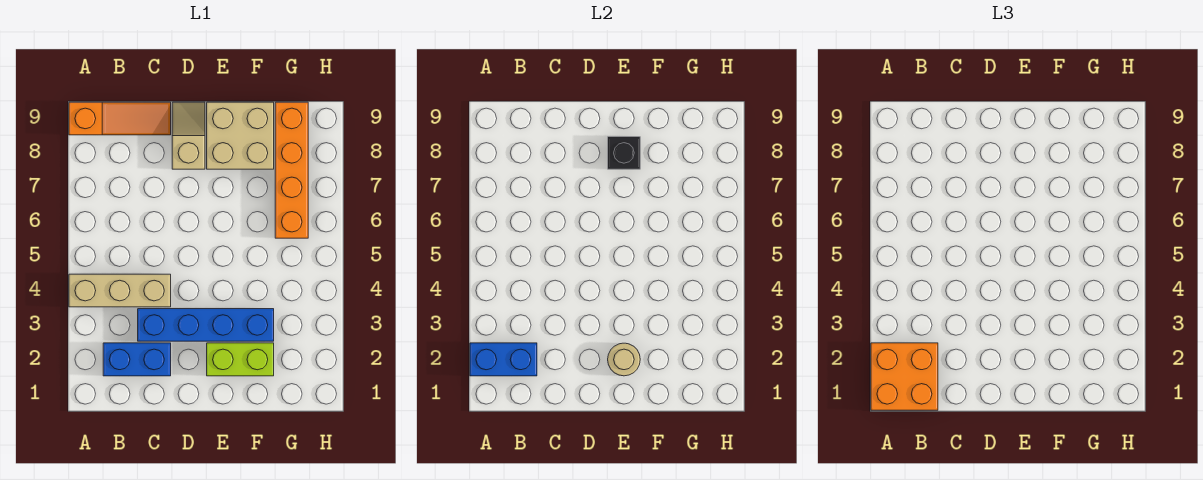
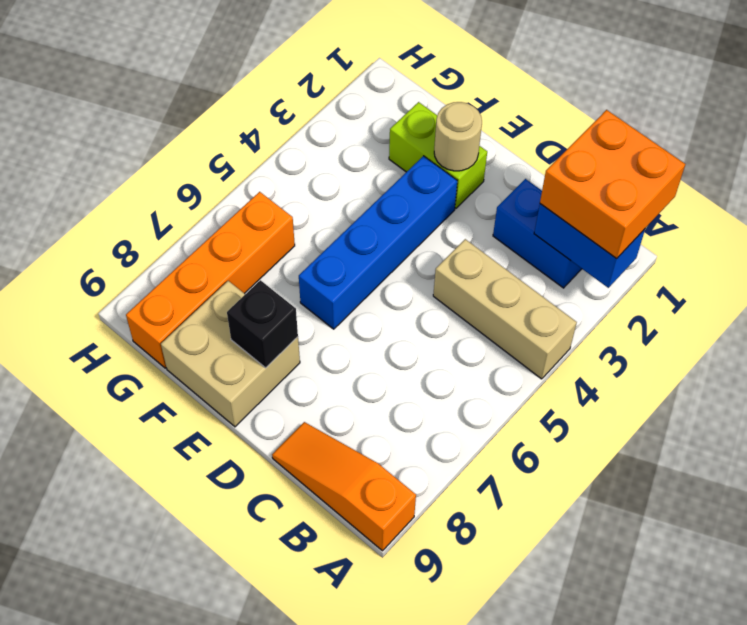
blue 1x4 brick [138,309,274,341] -> blue 1x4 brick turned to [299,156,457,329]
tan 1x2 slope [172,102,205,169] -> none

